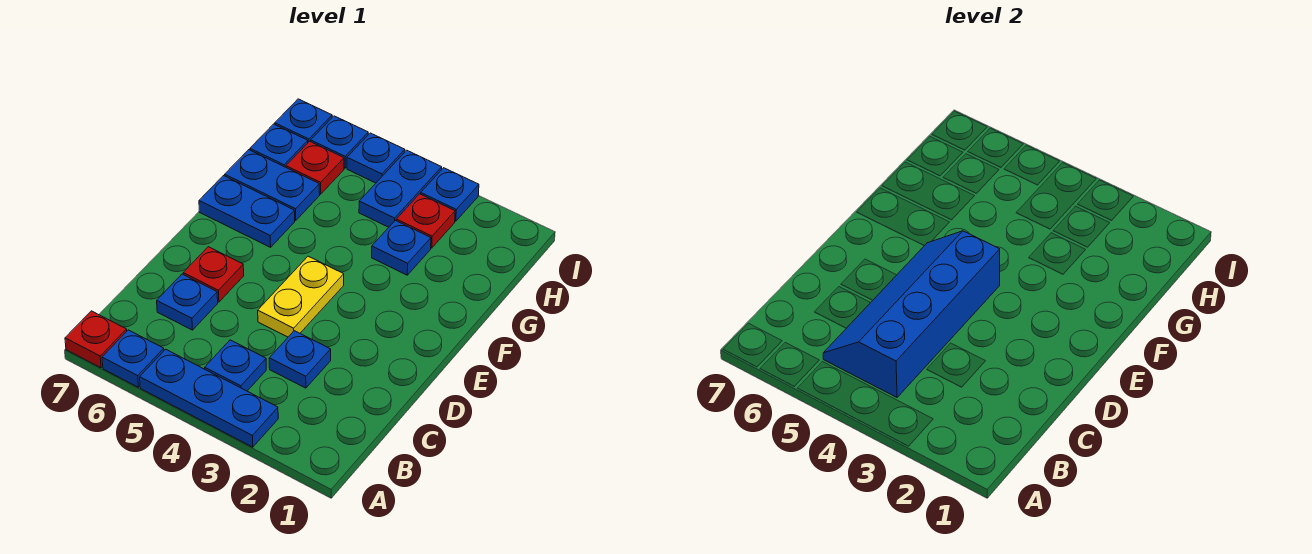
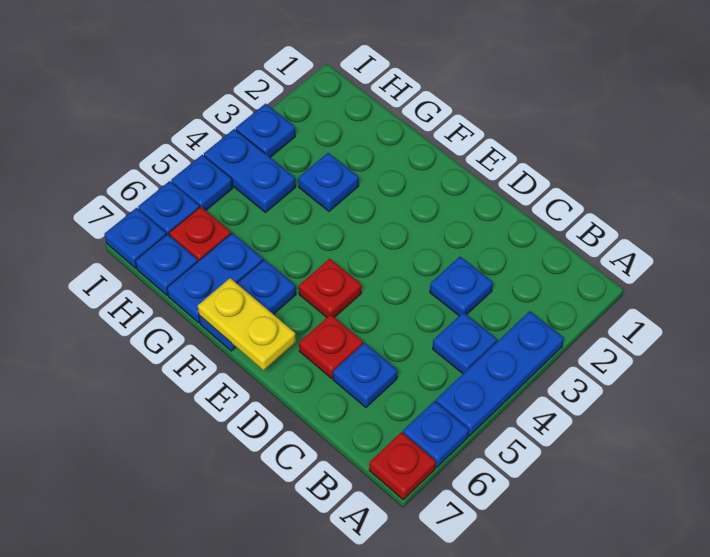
blue 2x4 slope [823,231,1000,397] -> none
yellow 1x2 plate [258,256,344,337] -> yellow 1x2 plate moved to [198,278,296,370]
red 1x1 plate [396,194,455,248] -> red 1x1 plate moved to [299,258,361,317]

